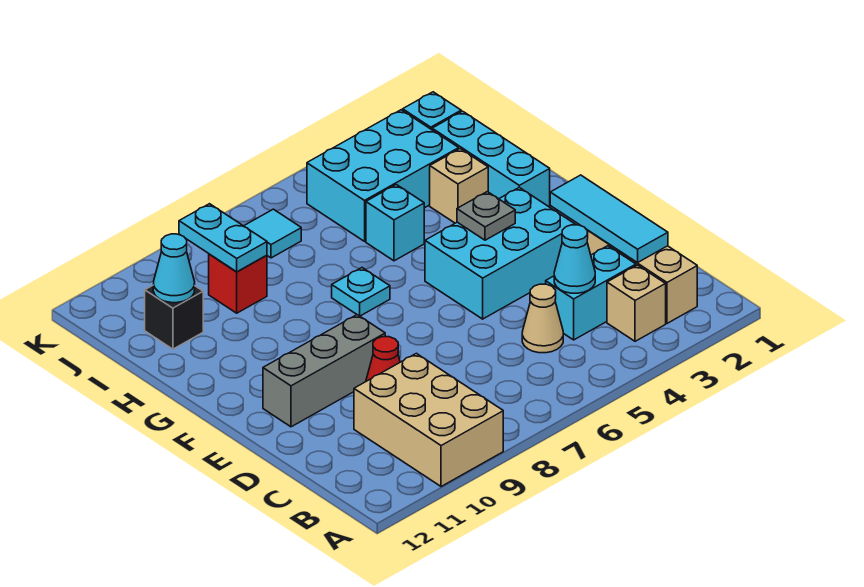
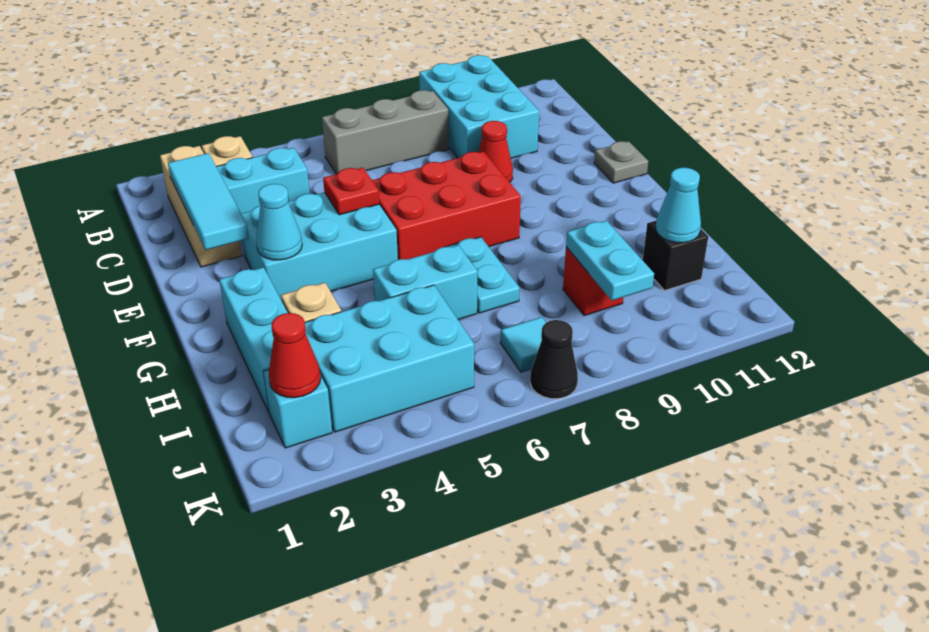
tan 2x3 brick [354,353,503,487] -> cyan 2x3 brick [419,55,539,158]
cyan 1x1 cone [554,225,595,293] -> cyan 1x1 cone moved to [256,184,302,260]
tan 1x1 cone [522,284,563,353] -> none
none -> red 1x1 plate [323,168,379,215]
none -> red 2x3 brick [372,152,521,260]
grey 1x3 brick [263,315,385,427] -> grey 1x3 brick moved to [322,90,449,174]
grey 1x1 plate [457,192,515,240] -> grey 1x1 plate moved to [594,141,648,183]
cyan 1x1 plate [332,268,390,316] -> cyan 1x2 plate [447,237,520,313]
cyan 1x1 brick [366,185,424,261] -> cyan 1x2 brick [373,245,478,319]
none -> red 1x1 cone [269,313,321,398]
none -> black 1x1 cone [530,320,578,399]

